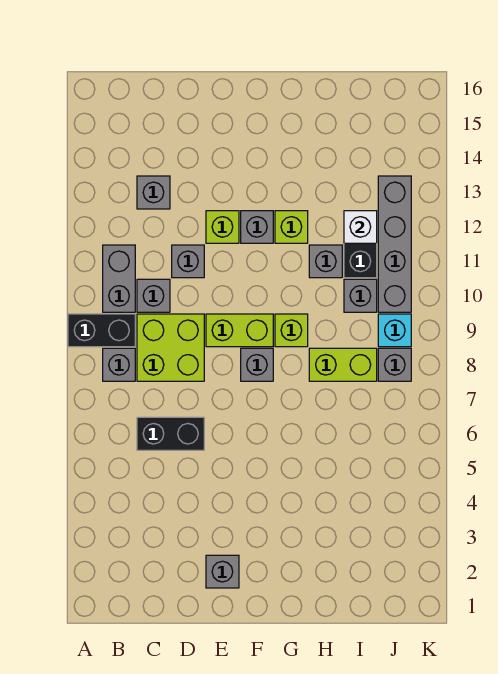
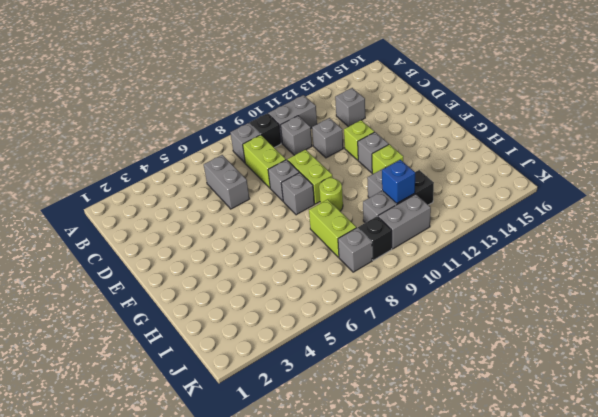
black 1x2 brick [68,314,135,347] -> black 1x1 brick [249,114,281,148]
black 1x2 brick [137,417,204,450] -> grey 1x2 brick [204,155,249,209]
lime 2x2 brick [137,314,204,381] -> lime 1x2 brick [243,135,286,188]
grey 1x1 brick [206,555,239,588] -> grey 1x1 brick moved to [268,160,299,201]
lime 1x1 brick [275,314,308,347] -> lime 1x1 round brick [319,178,343,211]
none -> blue 1x1 brick [382,160,415,203]
white 1x1 brick [344,211,377,243] -> none
cyan 1x1 brick [378,314,411,347] -> black 1x1 brick [358,216,392,260]
grey 1x4 brick [378,176,411,312] -> grey 1x2 brick [378,194,431,249]

